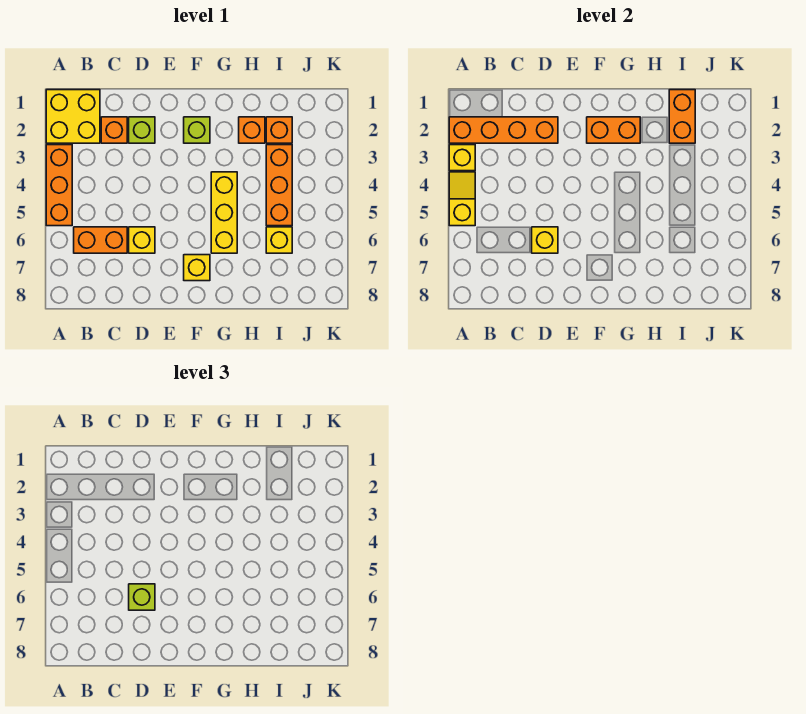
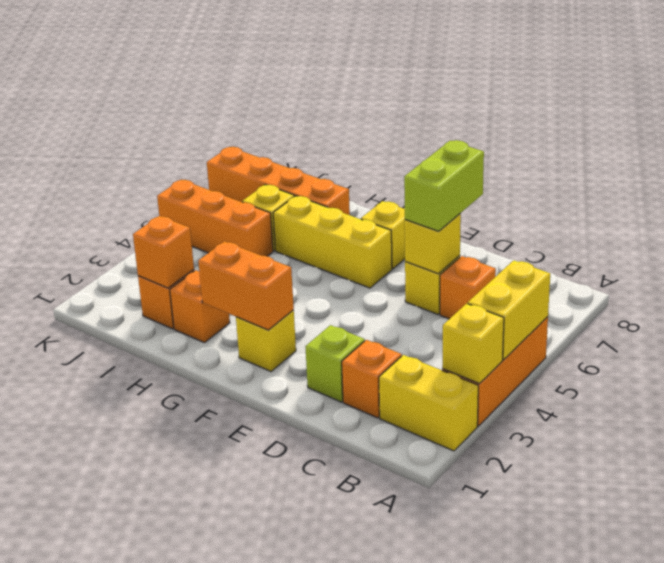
yellow 2x2 brick [46,90,100,143] -> yellow 1x2 brick [379,355,478,451]
orange 1x4 brick [449,117,558,143] -> orange 1x4 brick moved to [207,147,350,215]
yellow 1x2 slope [449,172,475,226] -> yellow 1x2 brick [468,260,550,360]
orange 1x2 brick [74,227,127,253] -> orange 1x1 brick [440,256,496,319]
lime 1x1 brick [129,584,155,610] -> lime 1x2 brick [404,140,484,231]
lime 1x1 brick [184,117,210,143] -> yellow 1x1 brick [236,310,296,371]
yellow 1x3 brick [211,172,237,253] -> yellow 1x3 brick turned to [273,196,392,288]
orange 1x2 brick [669,90,695,143] -> orange 1x1 brick [133,216,194,288]
orange 1x3 brick [266,145,292,226] -> orange 1x3 brick turned to [157,180,273,256]

